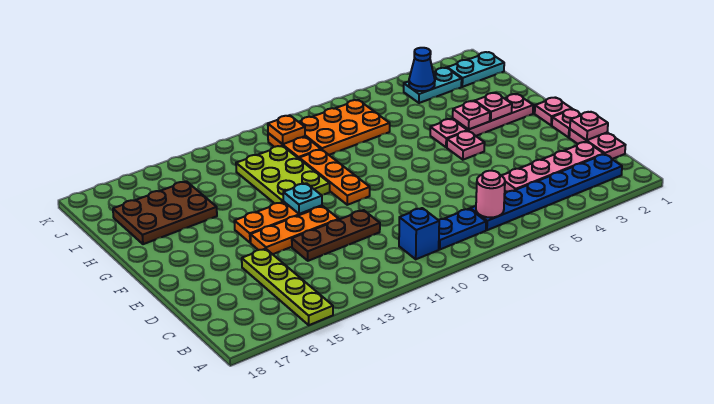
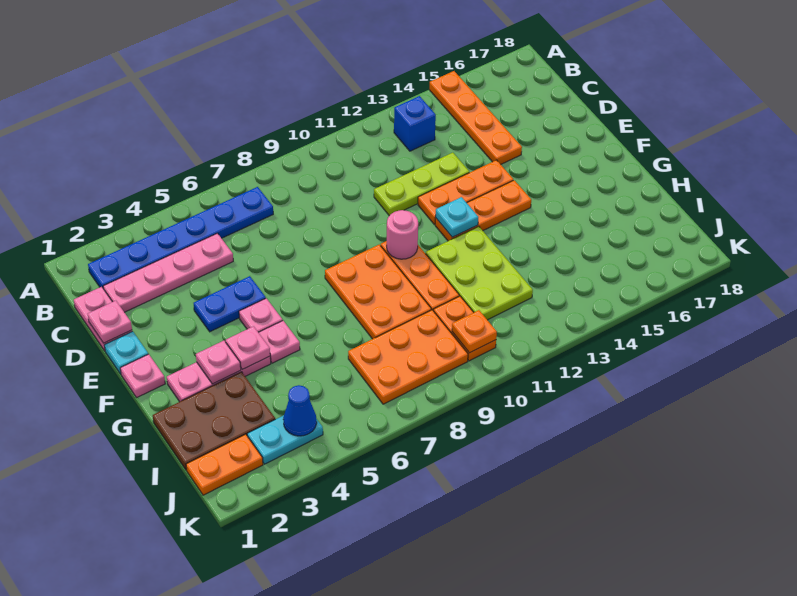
lime 1x4 plate [242,249,333,325] -> orange 1x4 plate [429,71,522,164]
pink 1x1 round brick [476,171,505,218] -> pink 1x1 round brick moved to [387,210,418,259]
blue 1x2 plate [439,209,486,249] -> blue 1x2 plate moved to [194,276,266,332]
blue 1x1 brick [399,208,439,259] -> blue 1x1 brick moved to [394,96,436,151]
brown 1x3 plate [292,210,380,261] -> lime 1x3 plate [374,153,469,216]
pink 1x1 plate [552,109,581,137] -> cyan 1x1 plate [104,331,148,374]
none -> orange 2x3 plate [325,245,431,339]
brown 2x3 plate [113,181,217,244] -> brown 2x3 plate moved to [153,372,275,470]
cyan 1x2 plate [448,52,504,87] -> orange 1x2 plate [186,434,263,495]

